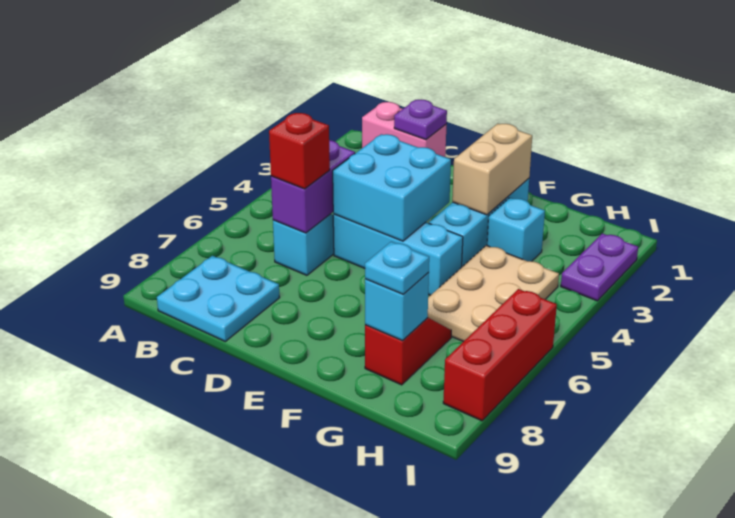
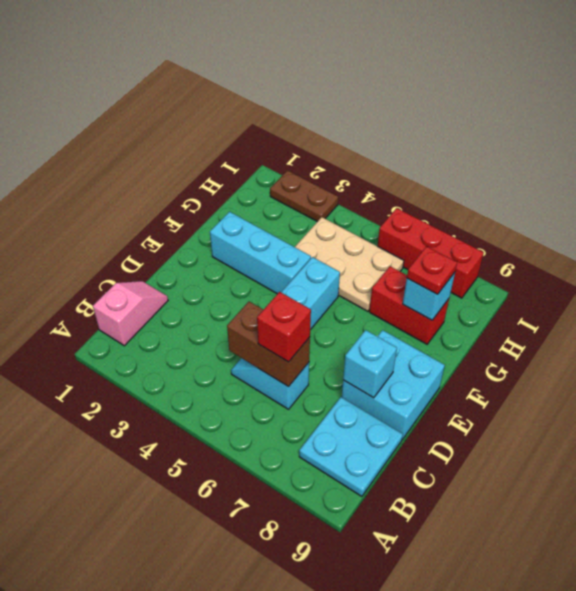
pink 1x2 brick [362,102,446,157] -> pink 1x2 slope [93,281,168,346]
purple 1x1 plate [394,100,447,140] -> none
purple 1x2 brick [271,140,355,233] -> brown 1x2 brick [227,301,310,387]
cyan 2x2 brick [333,134,451,241] -> cyan 2x2 brick moved to [342,330,445,439]
tan 1x2 brick [452,124,532,215] -> none
cyan 1x1 brick [487,198,545,261] -> cyan 1x1 brick moved to [343,330,397,398]
red 1x2 slope [365,318,451,385] -> red 1x2 brick [369,266,449,344]
cyan 1x1 plate [365,242,429,294] -> red 1x1 plate [407,246,457,294]
purple 1x2 plate [561,233,638,301] -> brown 1x2 plate [270,170,338,222]

